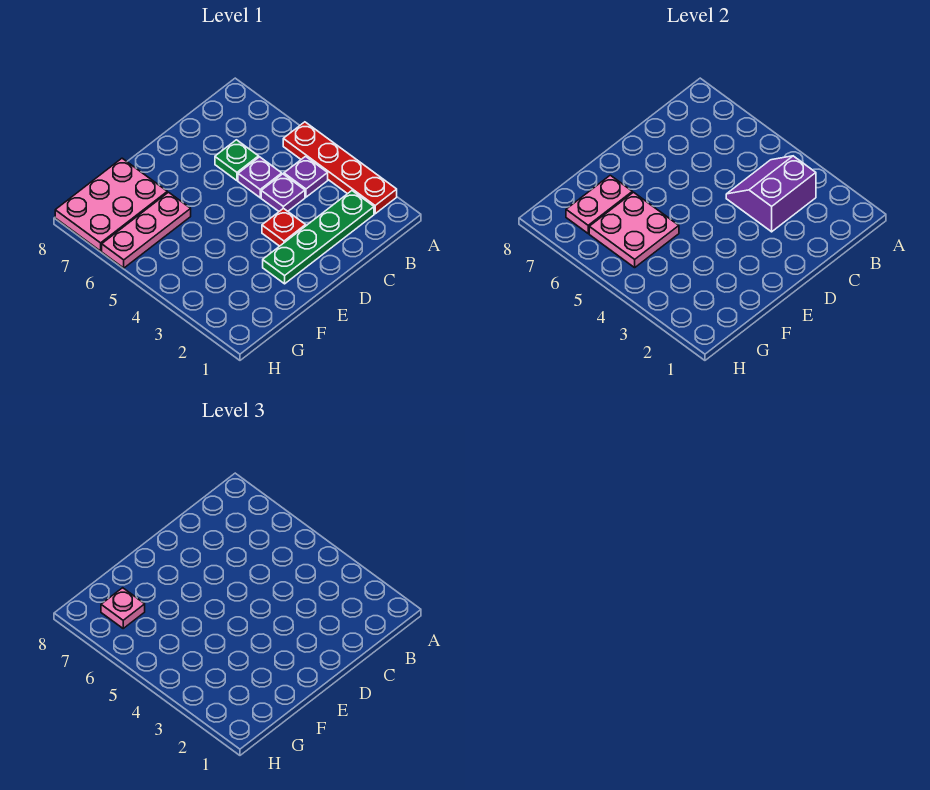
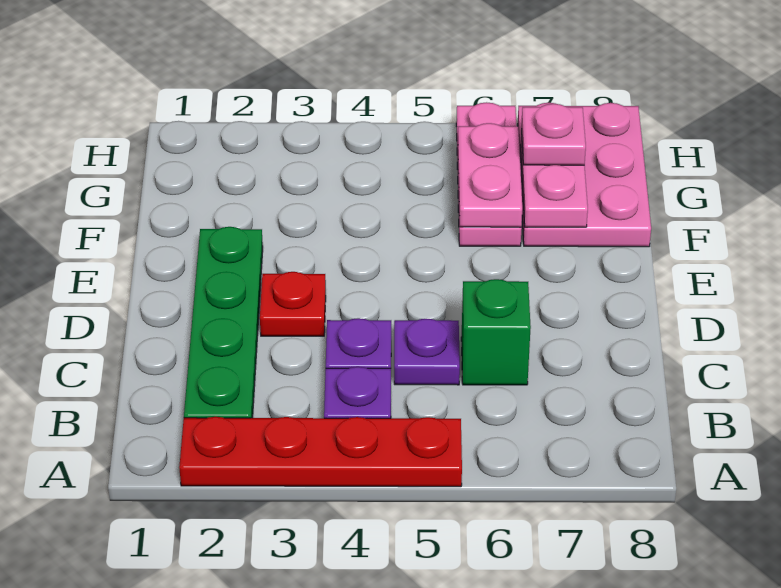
purple 2x2 slope [726,156,816,232] -> none
green 1x1 plate [215,140,259,181] -> green 1x1 brick [461,279,531,385]
pink 2x2 plate [589,192,679,268] -> pink 1x2 plate [458,123,522,227]

